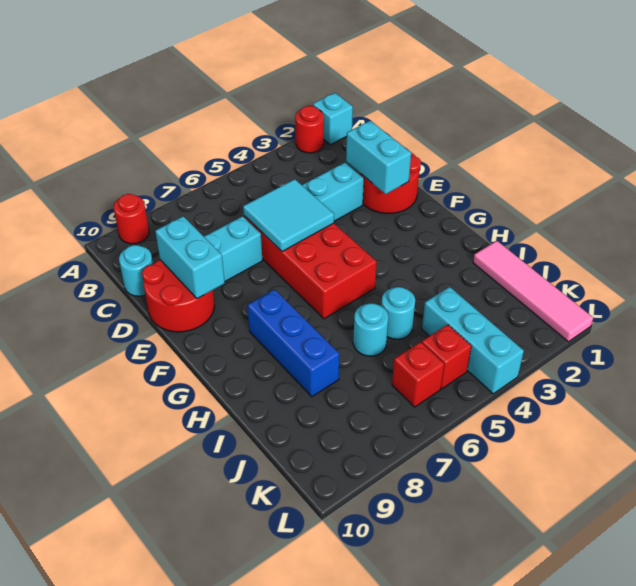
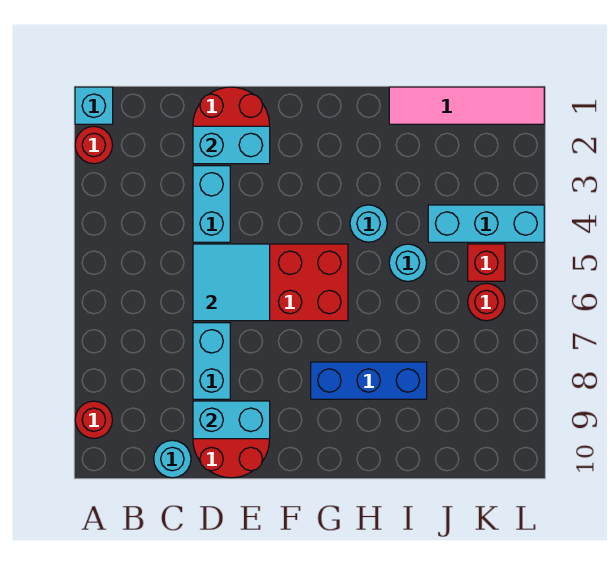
cyan 1x1 round brick [353,303,388,356] -> cyan 1x1 round brick moved to [350,205,387,242]
red 1x1 brick [392,342,444,407] -> red 1x1 round brick [468,283,505,321]

